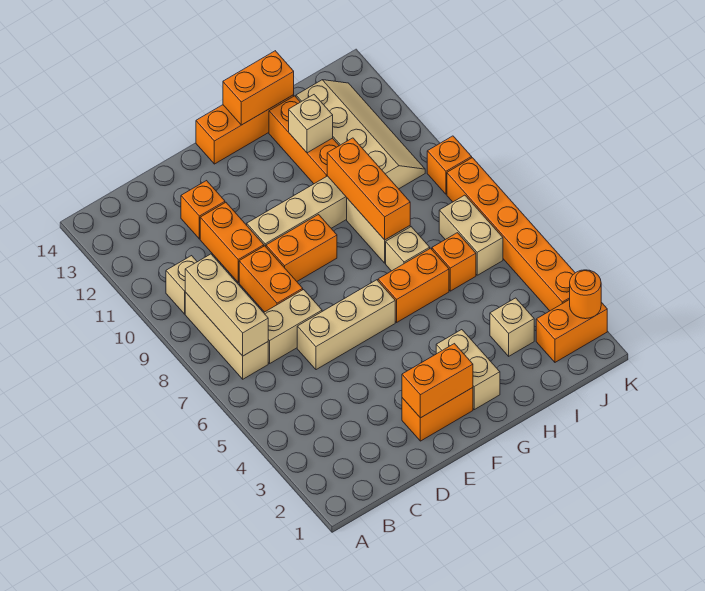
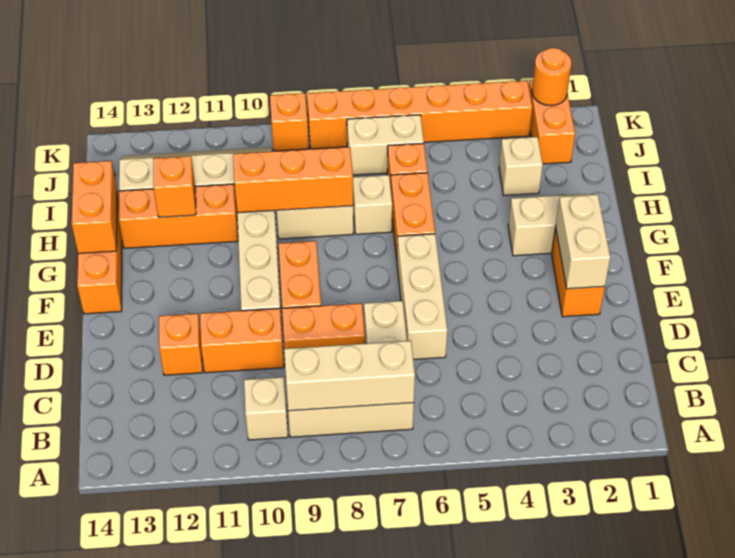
orange 1x2 brick [402,344,473,418] -> tan 1x2 brick [556,194,610,289]
tan 1x1 brick [289,95,333,153] -> orange 1x1 brick [153,156,196,217]

